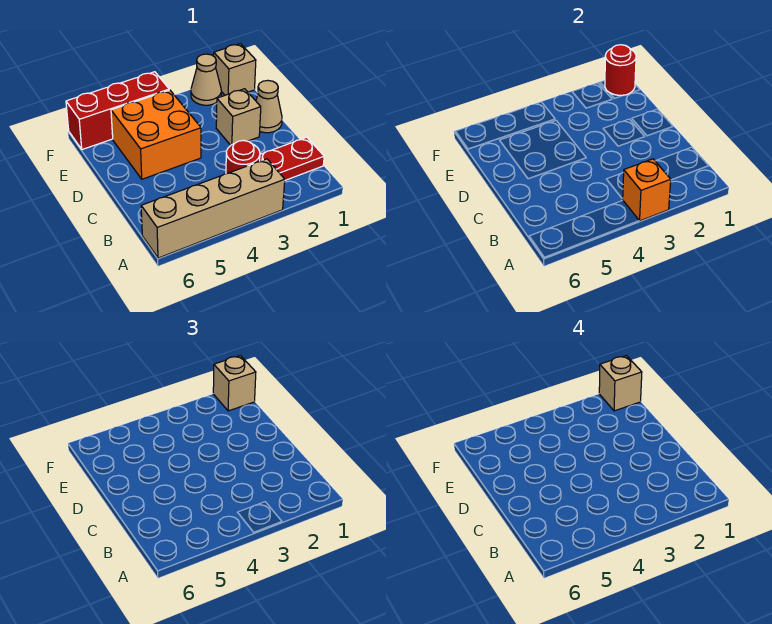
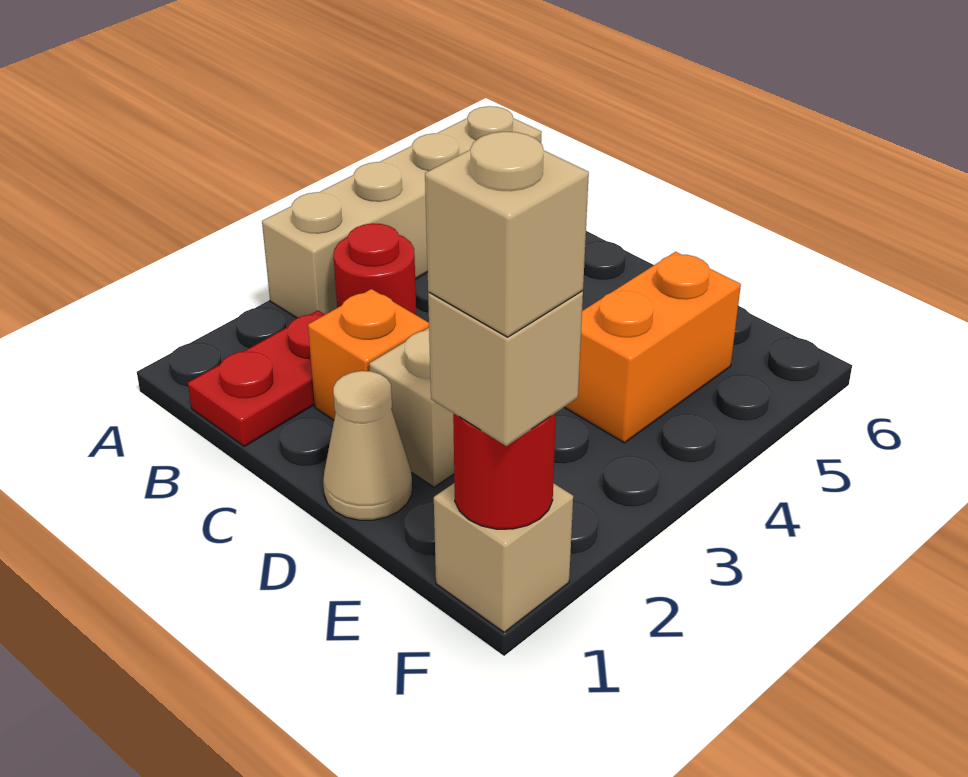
orange 1x1 brick [623,159,671,221] -> orange 1x1 brick moved to [308,289,429,420]
orange 2x2 brick [111,90,201,179] -> orange 1x2 brick [564,252,741,443]
tan 1x1 cone [191,54,221,105] -> none
red 1x3 brick [66,72,169,149] -> none

